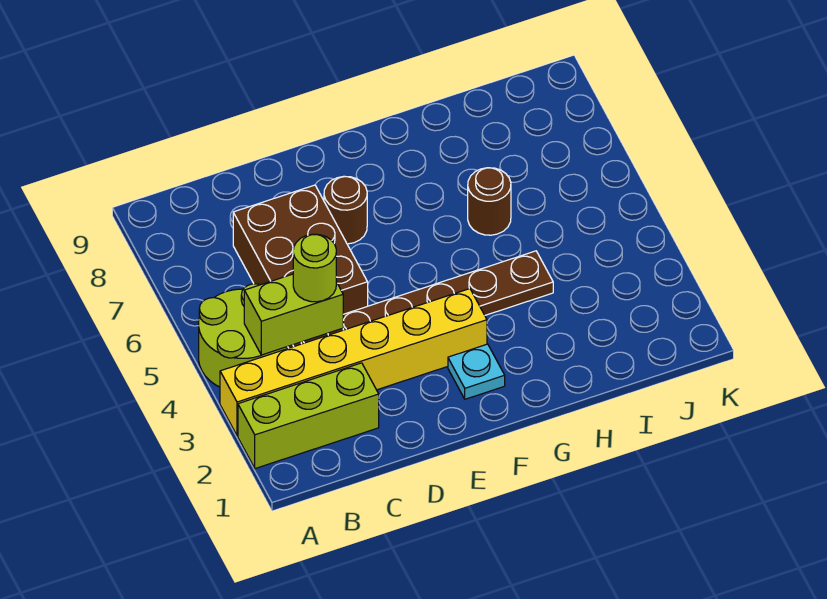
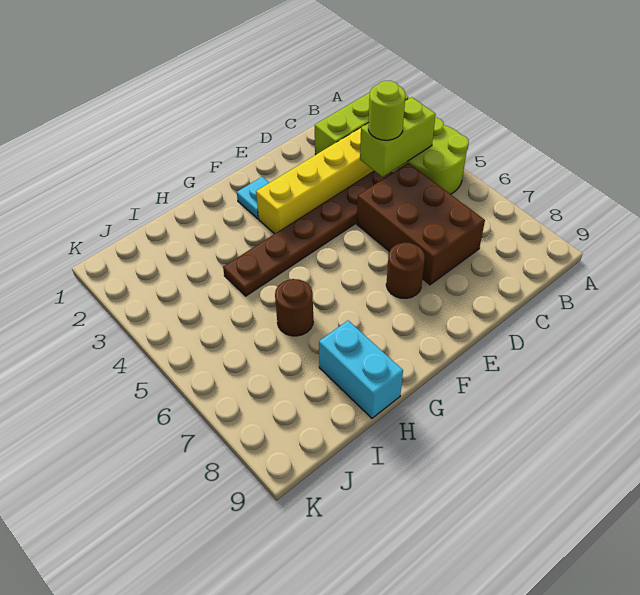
none -> cyan 1x2 brick [319,321,403,418]

